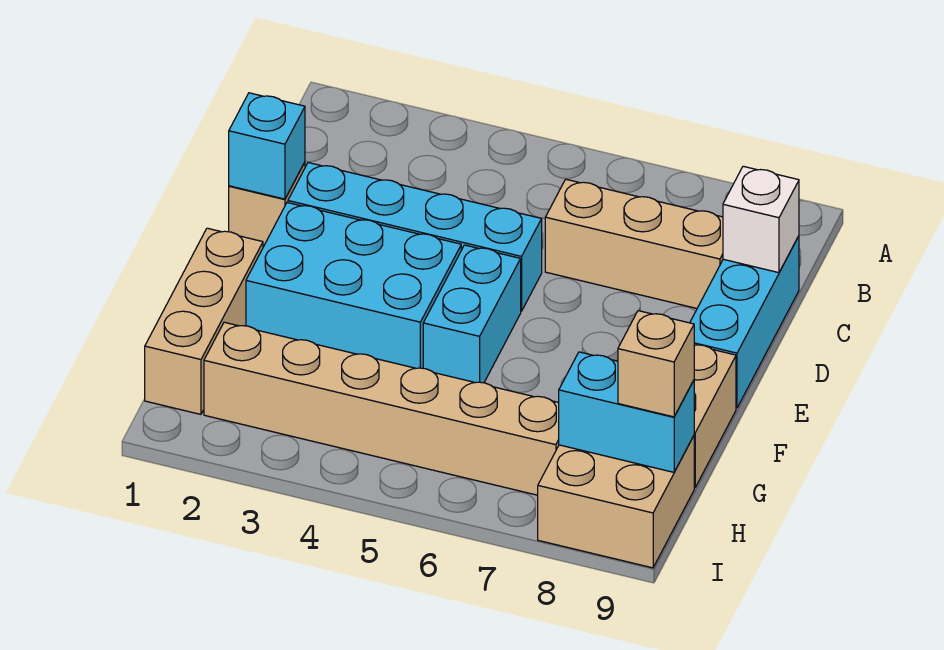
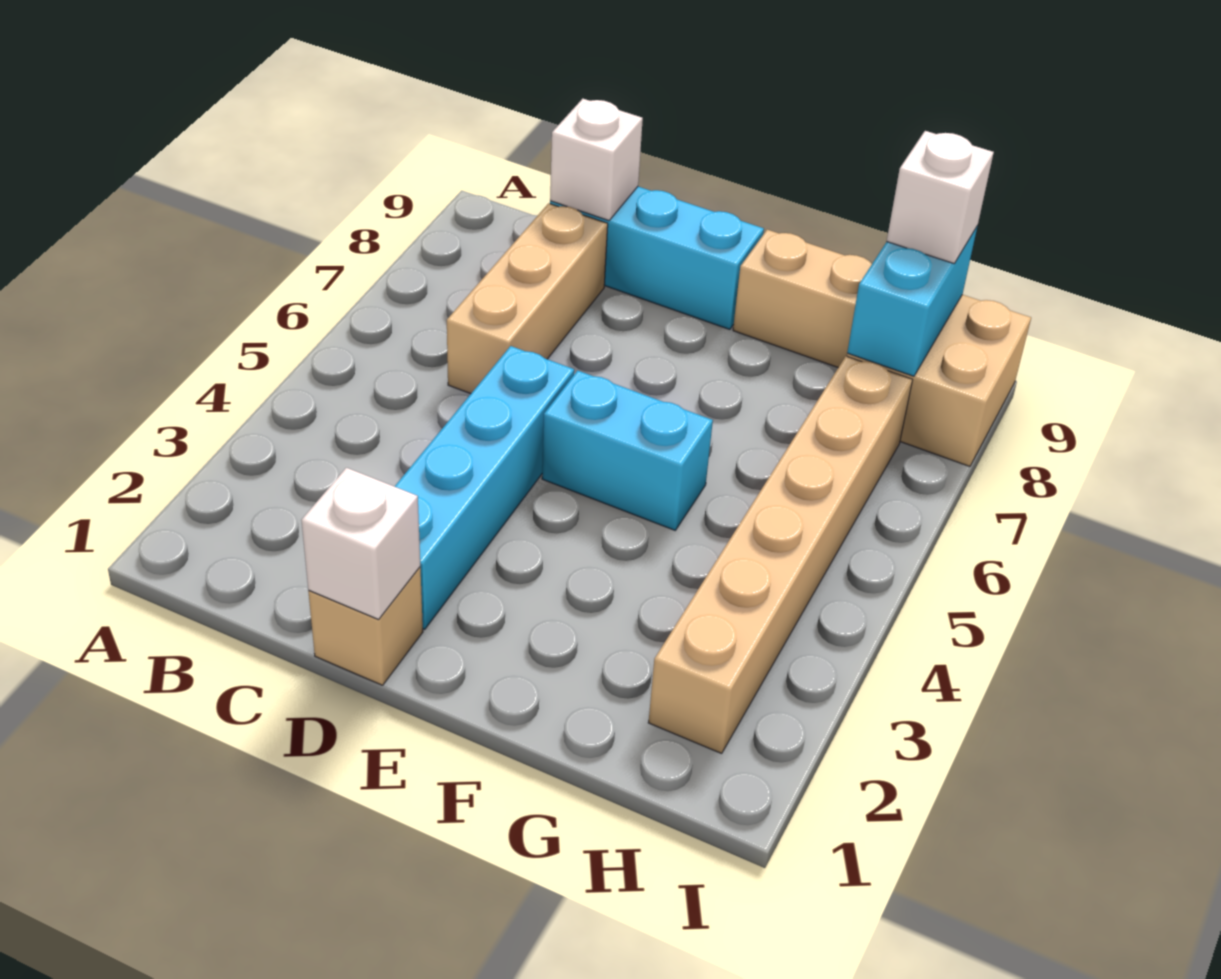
cyan 1x1 brick [229,93,305,199] -> white 1x1 brick [301,468,420,620]
cyan 2x3 brick [246,203,461,368] -> none
tan 1x3 brick [145,228,263,414] -> none
tan 1x1 brick [618,311,694,417] -> white 1x1 brick [887,131,994,264]

